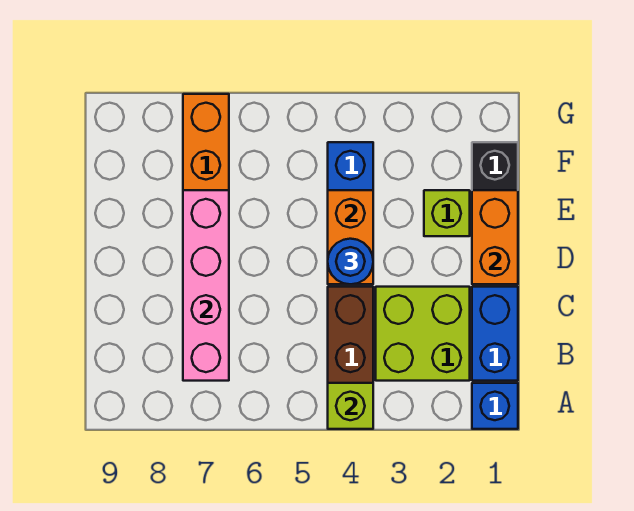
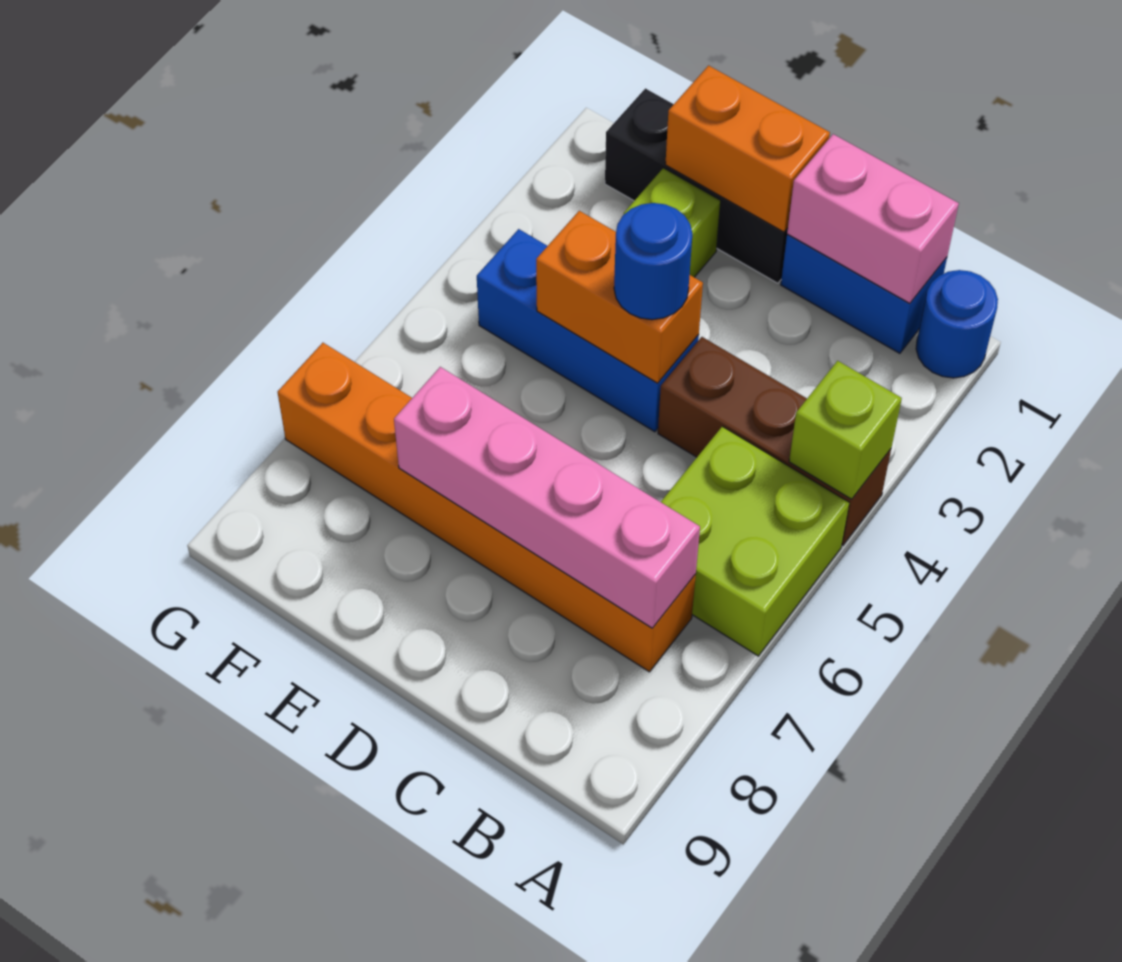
blue 1x1 brick [472,383,518,429] -> blue 1x1 round brick [916,270,998,378]
none -> pink 1x2 brick [787,134,959,304]
lime 2x2 brick [376,287,470,381] -> lime 2x2 brick moved to [661,427,849,656]

